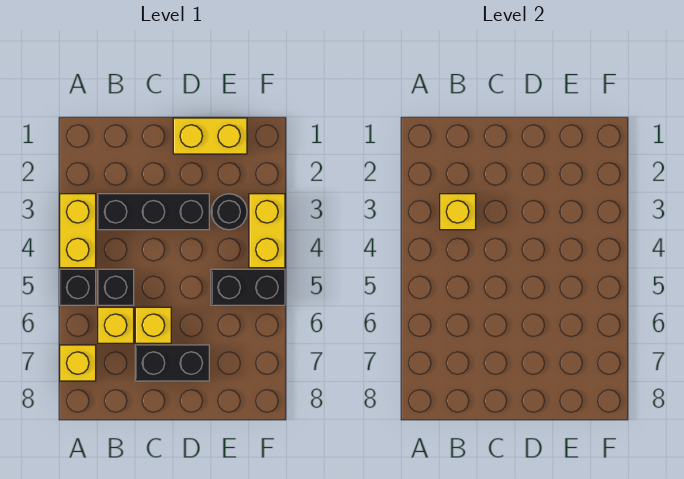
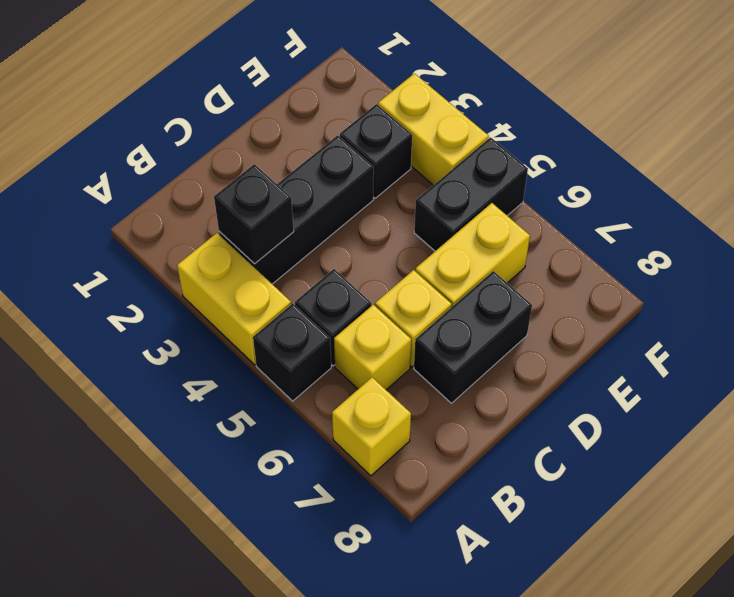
yellow 1x1 brick [440,194,476,230] -> black 1x1 brick [214,164,294,264]
yellow 1x2 brick [173,118,247,154] -> yellow 1x2 brick moved to [415,203,530,307]
black 1x1 round brick [211,194,247,230] -> black 1x1 brick [340,104,412,198]

